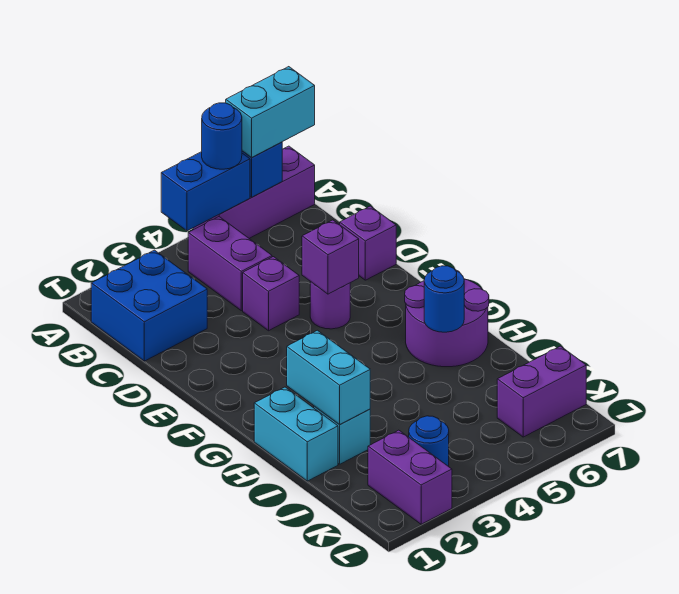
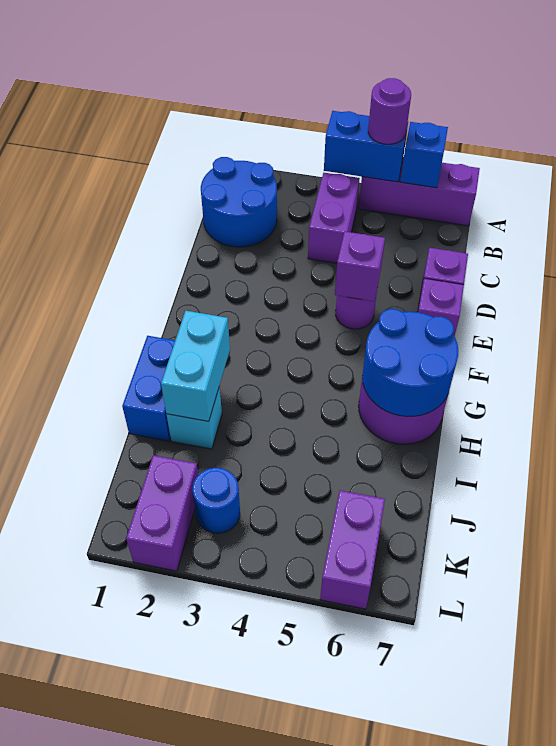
blue 1x1 round brick [202,103,242,169] -> purple 1x1 round brick [368,78,411,144]
cyan 1x2 brick [226,67,315,158] -> none
blue 2x2 brick [91,250,207,361] -> blue 2x2 round brick [201,157,277,247]
purple 1x1 brick [243,257,299,331] -> purple 1x1 brick moved to [418,279,464,336]
cyan 1x2 brick [254,387,338,481] -> blue 1x2 brick [122,336,175,441]
blue 1x1 round brick [424,266,464,332] -> blue 2x2 round brick [362,309,458,417]
purple 1x2 brick [497,346,586,437] -> purple 1x2 brick turned to [320,490,385,609]

